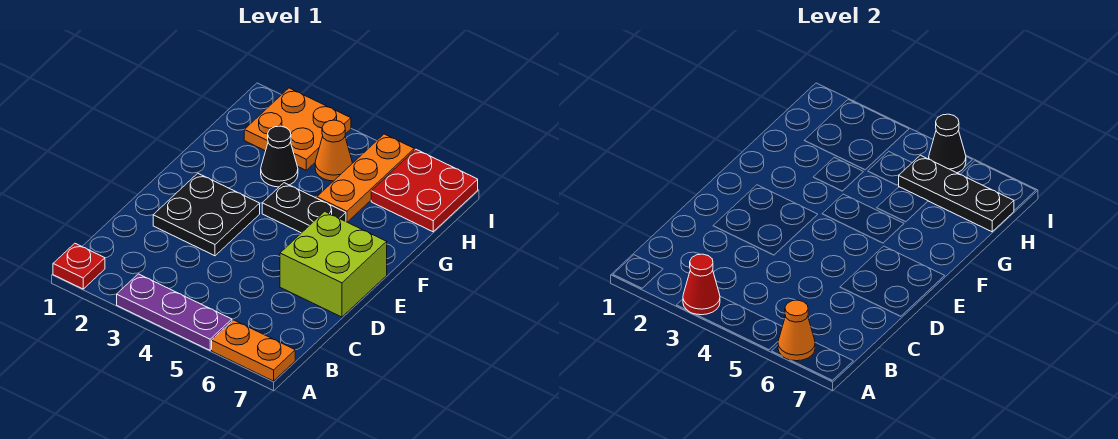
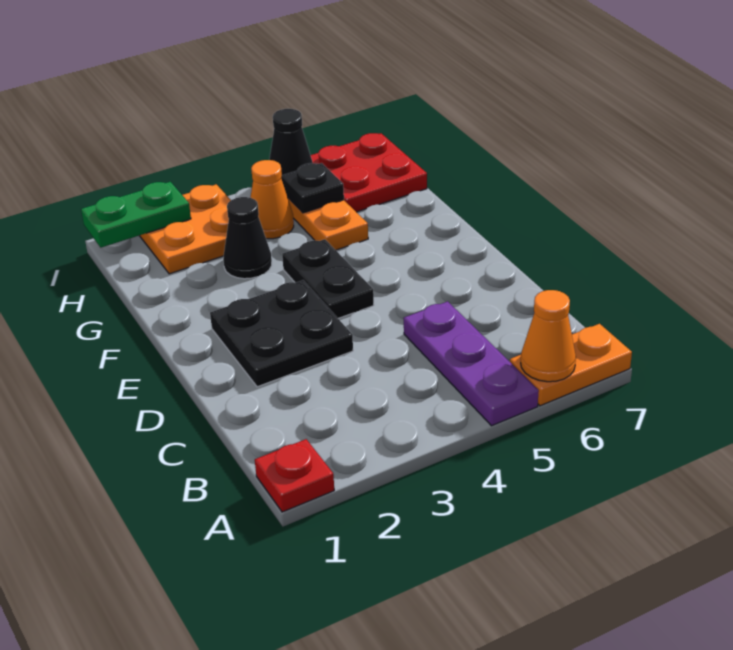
purple 1x3 plate [117,274,232,350] -> purple 1x3 plate turned to [404,301,539,426]
red 1x1 cone [683,254,720,315] -> none
lime 2x2 brick [280,211,387,317] -> none
black 1x2 plate [262,183,346,233] -> black 1x2 plate turned to [282,239,374,318]
black 1x3 plate [899,155,1014,232] -> black 1x1 plate [281,163,344,213]
none -> green 1x2 plate [81,182,191,247]

